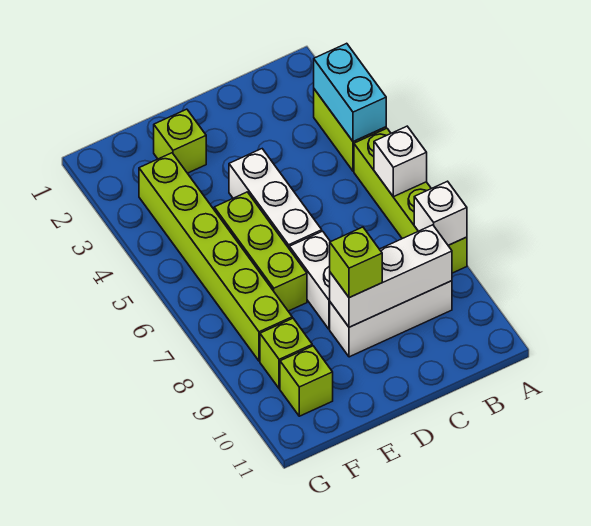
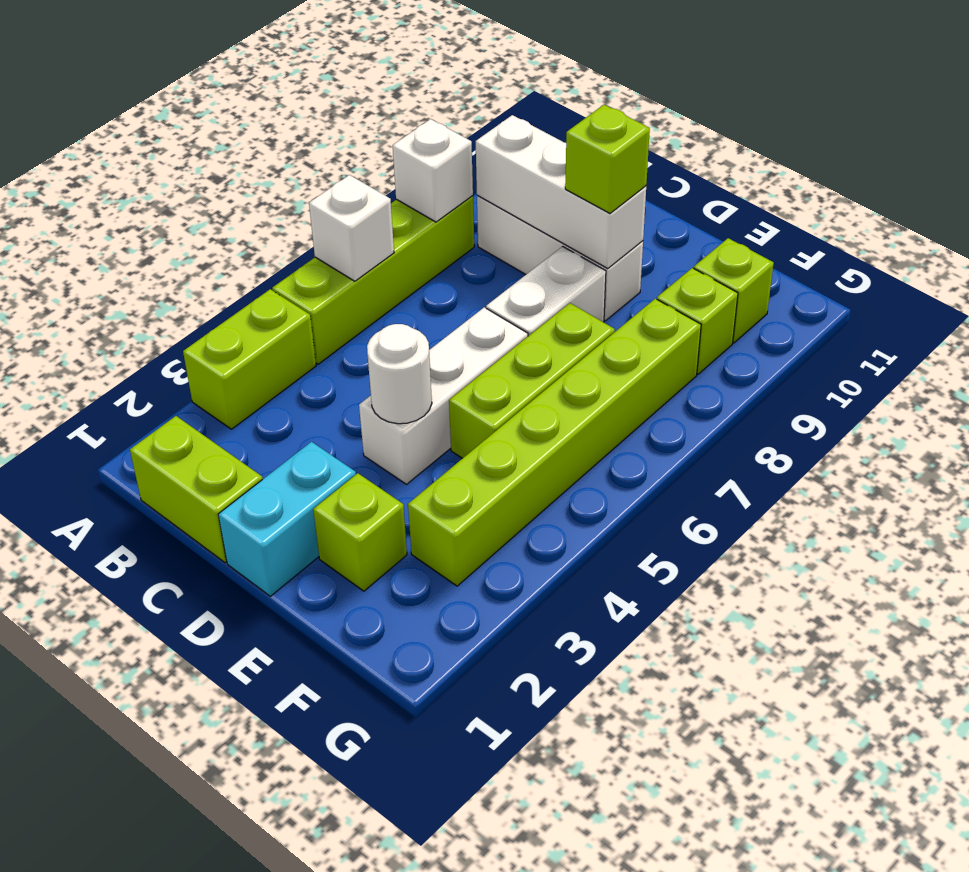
cyan 1x2 brick [314,43,386,142] -> cyan 1x2 brick moved to [218,442,356,596]
none -> lime 1x2 brick [130,416,263,563]
none -> white 1x1 round brick [367,324,432,424]

